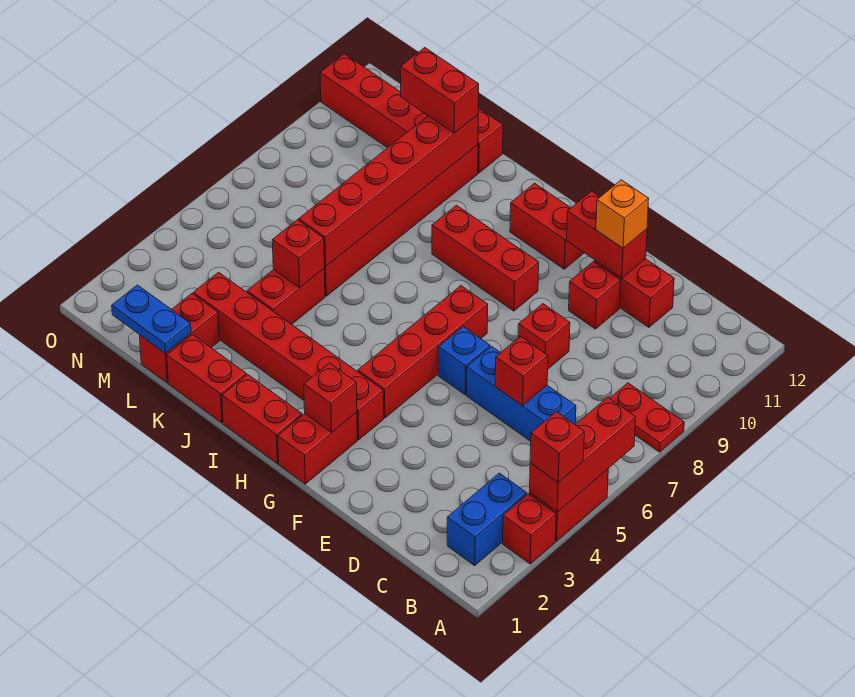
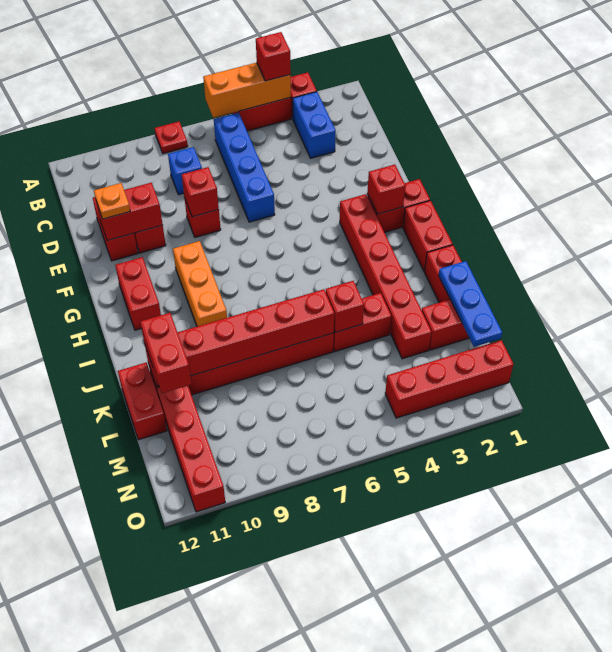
red 1x3 brick [530,397,636,512] -> orange 1x3 brick [203,63,291,118]
red 1x2 plate [610,383,684,452] -> red 1x1 plate [155,122,188,154]
blue 1x2 brick [447,473,527,565] -> blue 1x2 brick turned to [293,92,336,158]
blue 1x3 brick [467,346,576,441] -> blue 1x4 brick [214,112,275,222]
red 1x1 brick [495,336,548,406] -> red 1x1 brick moved to [182,167,219,217]
red 1x2 brick [567,191,647,278] -> red 1x2 brick turned to [96,183,163,241]
orange 1x1 brick [596,180,649,248] -> orange 1x1 plate [94,183,130,219]
blue 1x1 brick [438,327,490,395] -> blue 1x1 brick moved to [168,147,202,195]
red 1x4 brick [358,286,488,418] -> red 1x4 brick moved to [385,340,514,418]
red 1x3 brick [432,205,539,311] -> orange 1x3 brick [173,241,227,326]
blue 1x2 plate [112,285,191,353] -> blue 1x3 plate [439,261,502,347]

